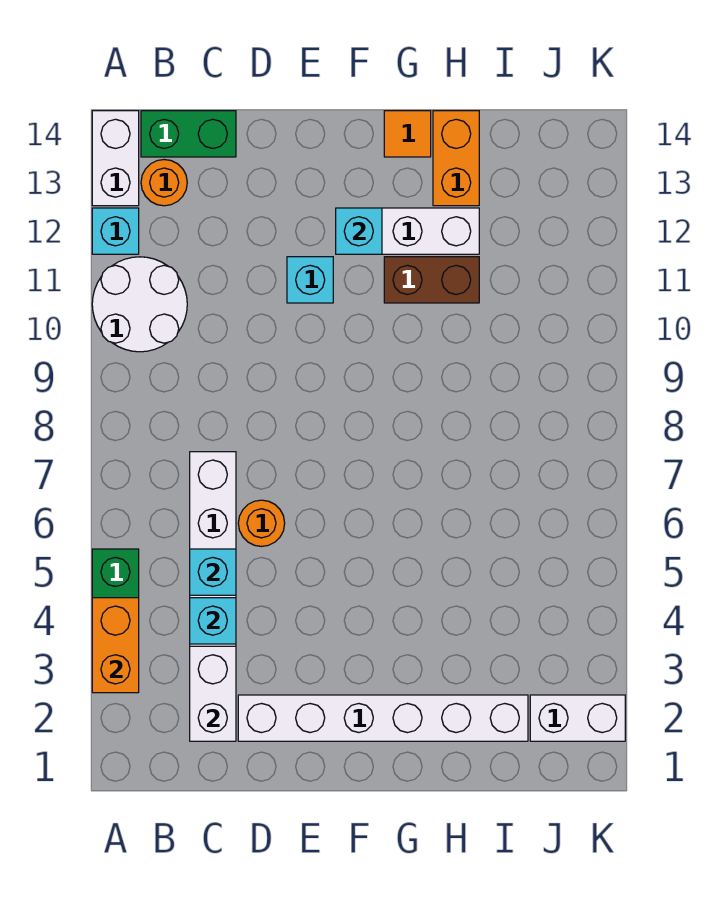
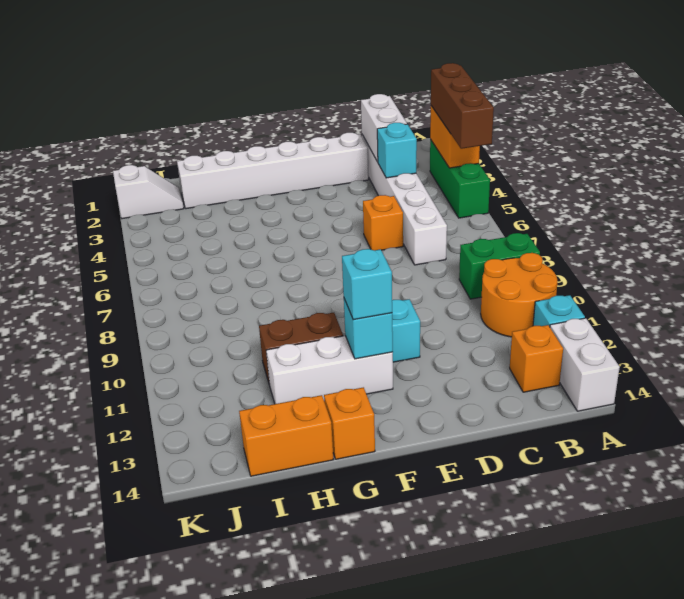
none -> brown 1x3 brick [431,63,494,149]
white 2x2 round brick [92,257,187,352] -> orange 2x2 round brick [481,253,557,337]
orange 1x1 round brick [141,160,187,206] -> orange 1x1 brick [510,325,563,392]
green 1x2 brick [141,111,236,157] -> green 1x2 brick moved to [459,233,540,299]
cyan 1x1 brick [190,549,236,595] -> cyan 1x1 brick moved to [342,249,392,320]
orange 1x1 round brick [238,500,285,546] -> orange 1x1 brick [363,195,403,250]
orange 1x1 tile [384,111,431,157] -> orange 1x1 brick [324,387,375,459]
orange 1x2 brick [433,111,479,206] -> orange 1x2 brick turned to [239,395,333,476]
white 1x2 brick [530,695,625,741] -> white 1x2 slope [113,165,184,219]

